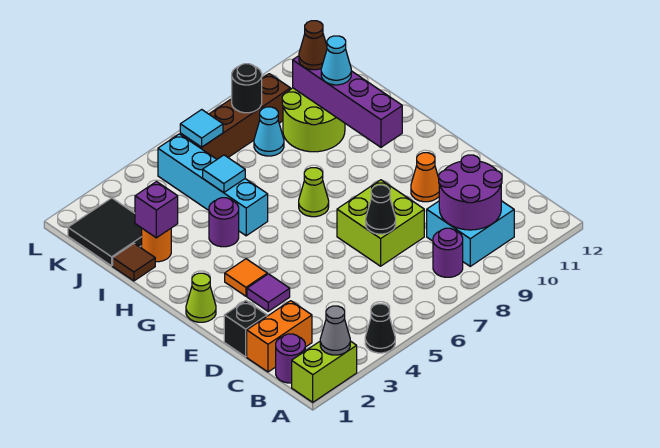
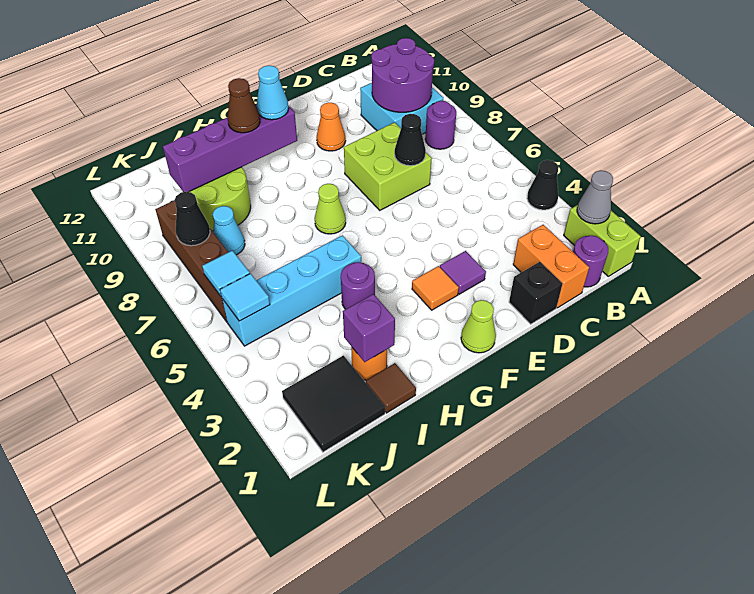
cyan 1x1 tile [203,155,245,193] -> cyan 1x1 tile moved to [220,274,270,321]
cyan 1x1 cone [321,36,351,85] -> cyan 1x1 cone moved to [257,66,289,120]
brown 1x1 cone [299,21,327,70] -> brown 1x1 cone moved to [228,78,260,133]
black 1x1 round brick [232,64,262,113] -> black 1x1 cone [174,192,210,246]

